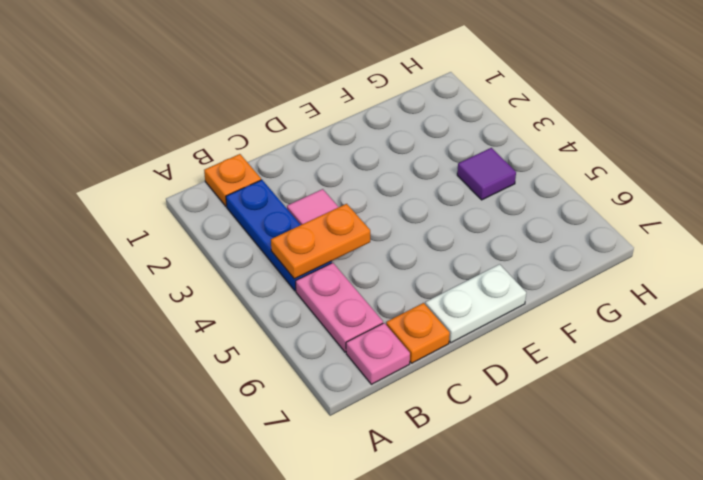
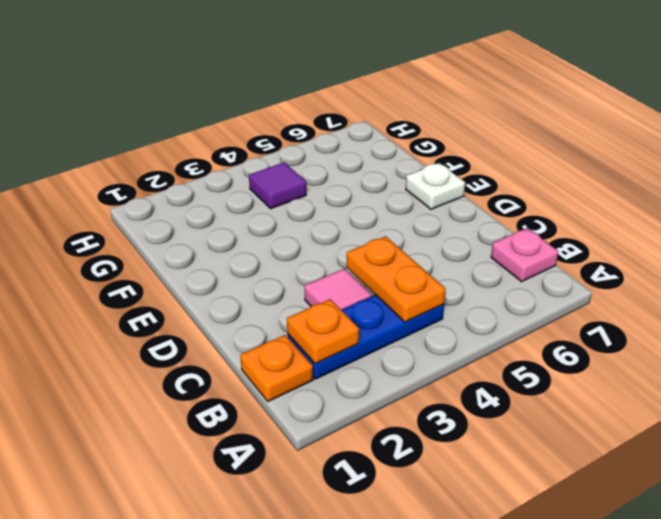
pink 1x2 plate [296,263,383,352] -> none
orange 1x1 plate [386,303,450,363] -> orange 1x1 plate moved to [287,299,359,364]
white 1x2 plate [425,264,526,343] -> white 1x1 plate [406,163,465,209]

